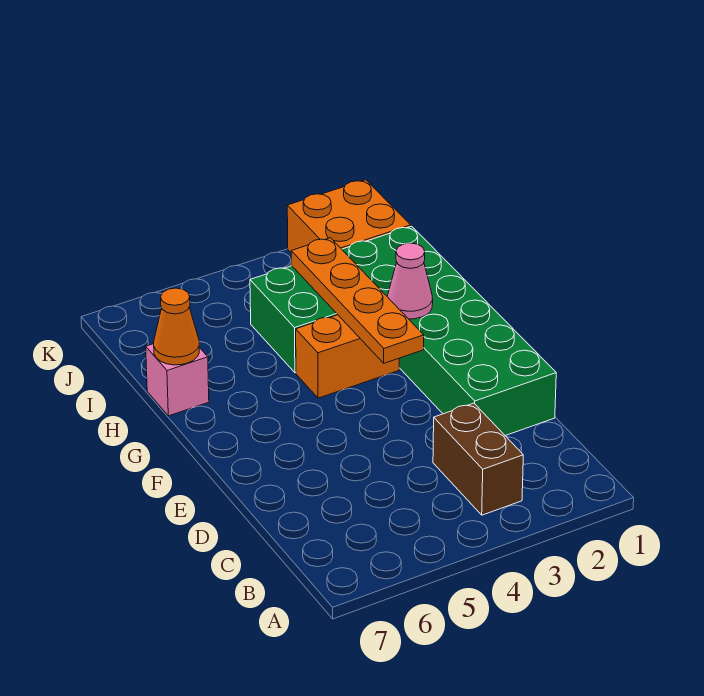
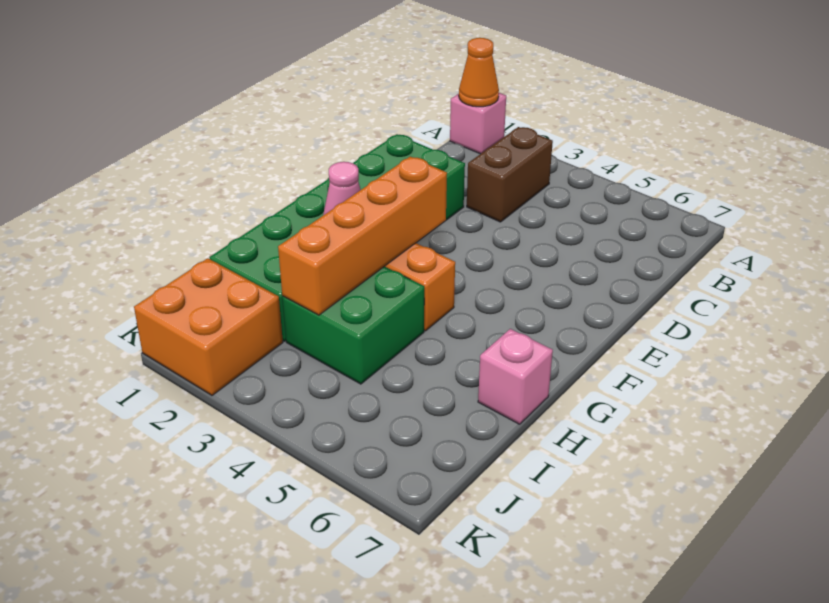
none -> pink 1x1 brick [450,93,506,154]
orange 1x4 plate [291,238,424,363] -> orange 1x4 brick [278,157,447,315]
orange 1x1 cone [154,288,199,365] -> orange 1x1 cone moved to [459,38,499,107]

